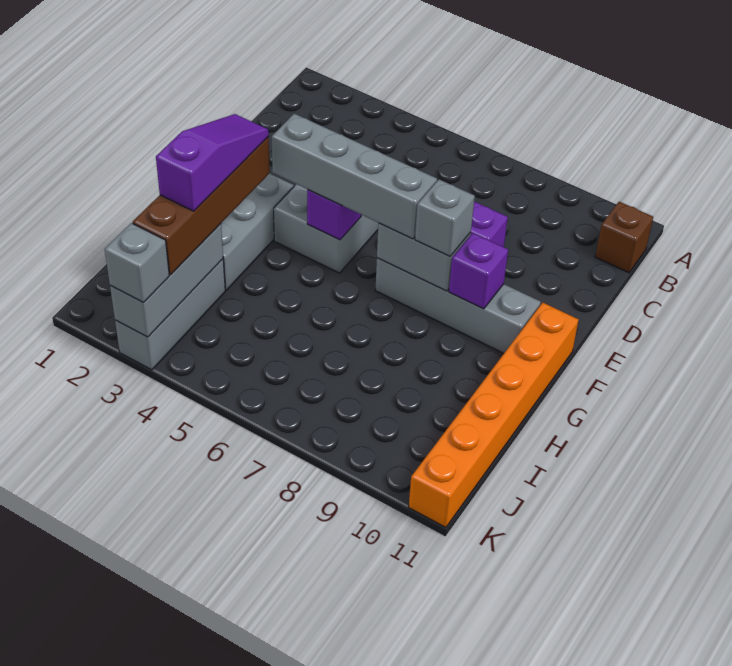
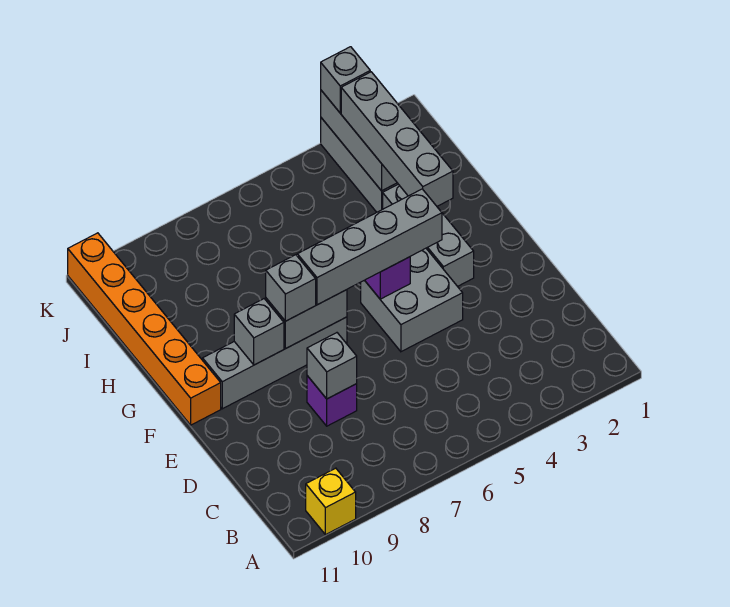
none -> yellow 1x1 brick [306,468,356,535]
brown 1x1 brick [595,202,653,273] -> none
none -> grey 1x1 brick [307,333,357,399]
purple 1x1 brick [449,233,508,309] -> grey 1x1 brick [234,299,284,365]
brown 1x4 brick [133,137,270,275] -> grey 1x4 brick [341,72,453,206]
purple 1x3 slope [156,114,269,211] -> none

